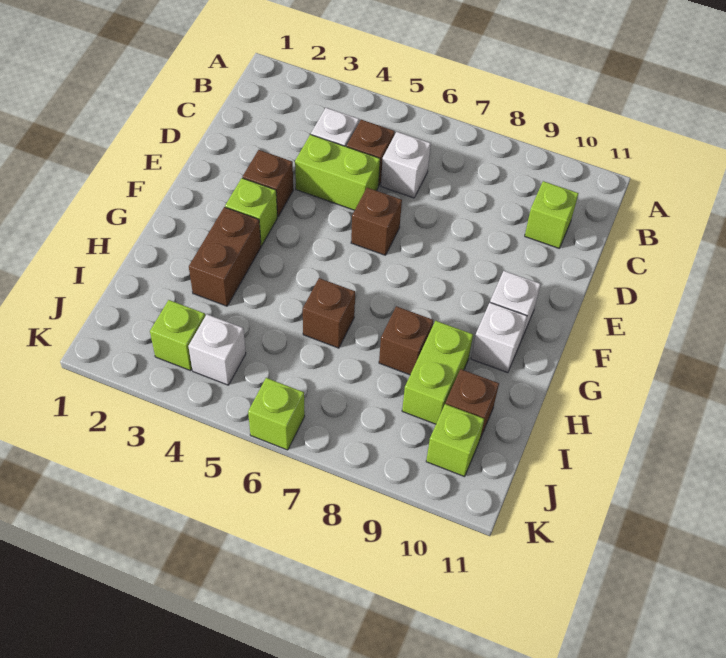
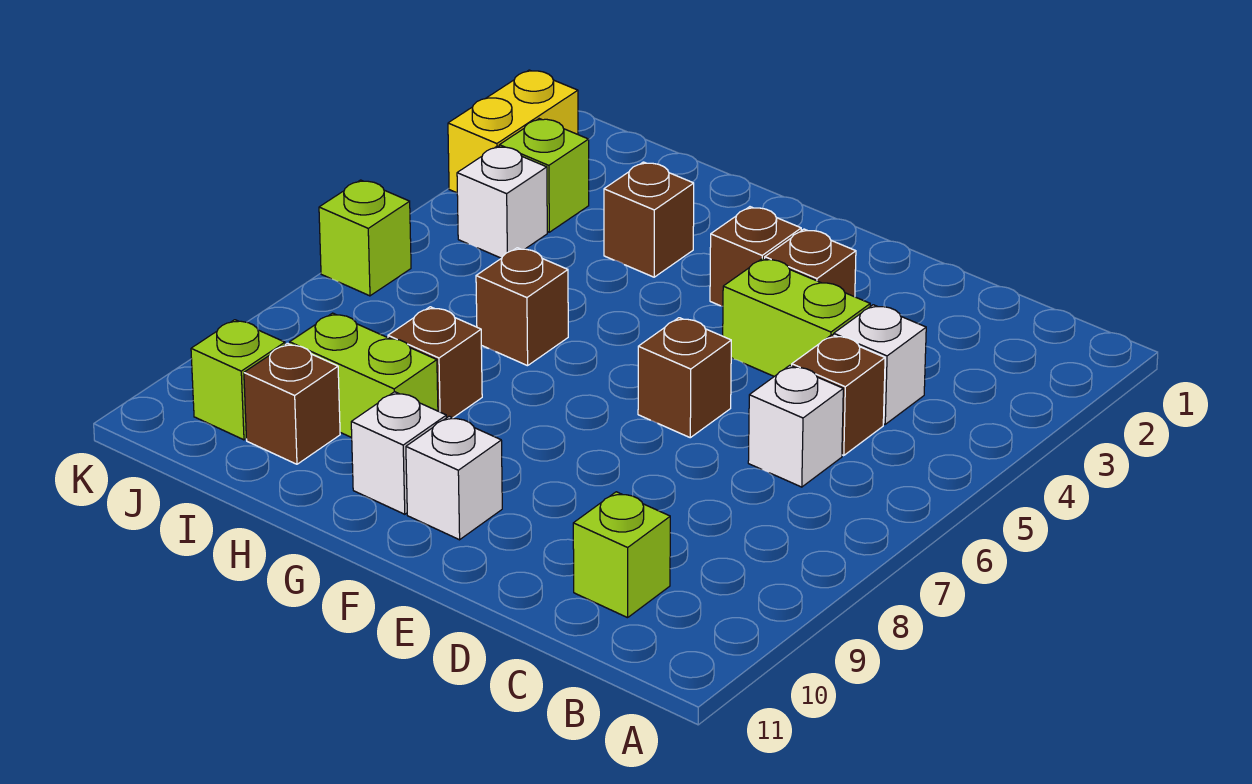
lime 1x2 brick [295,135,380,210] -> lime 1x2 brick turned to [723,258,870,376]
lime 1x1 brick [225,178,277,246] -> brown 1x1 brick [710,207,801,306]
brown 1x2 brick [189,207,261,306] -> brown 1x1 brick [604,162,694,277]
none -> yellow 1x2 brick [448,70,578,193]

